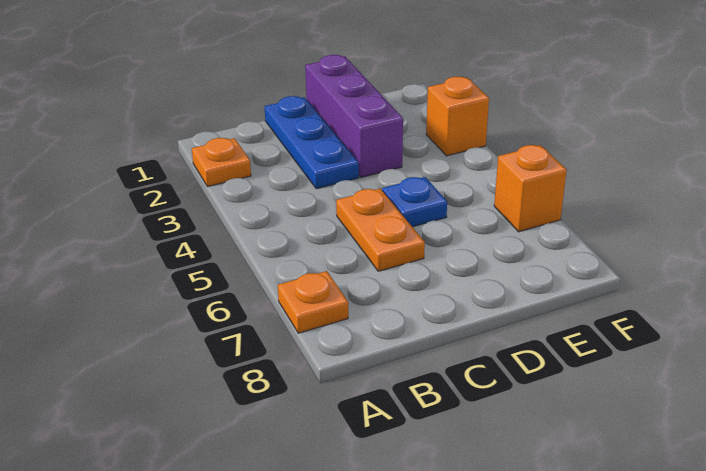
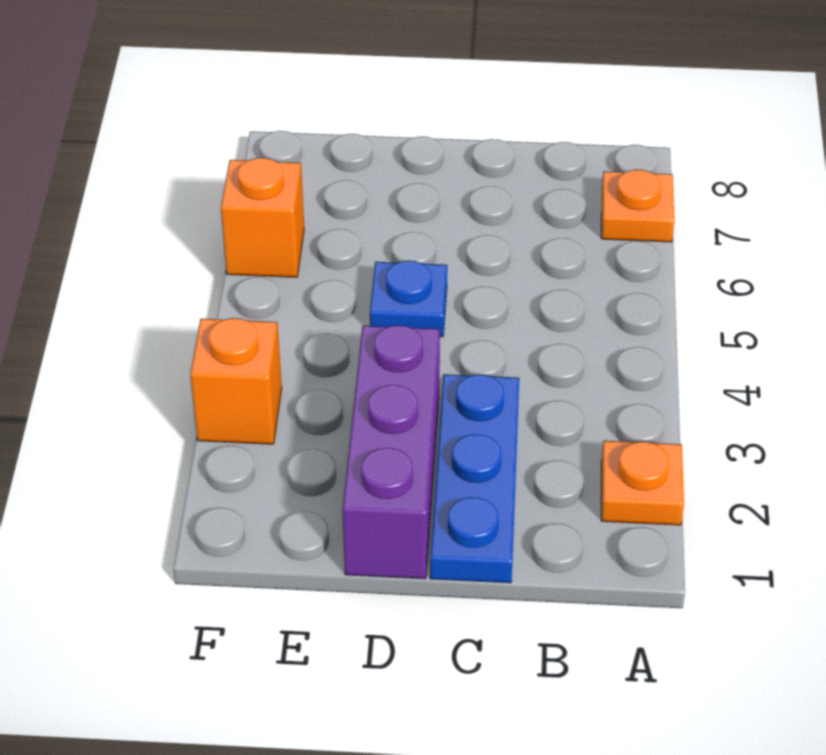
orange 1x2 plate [336,189,425,271] -> none

